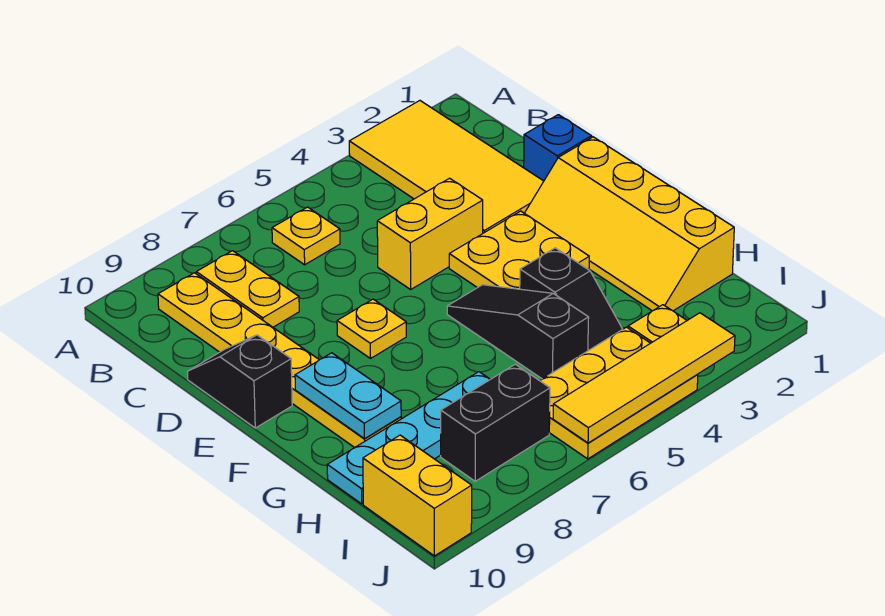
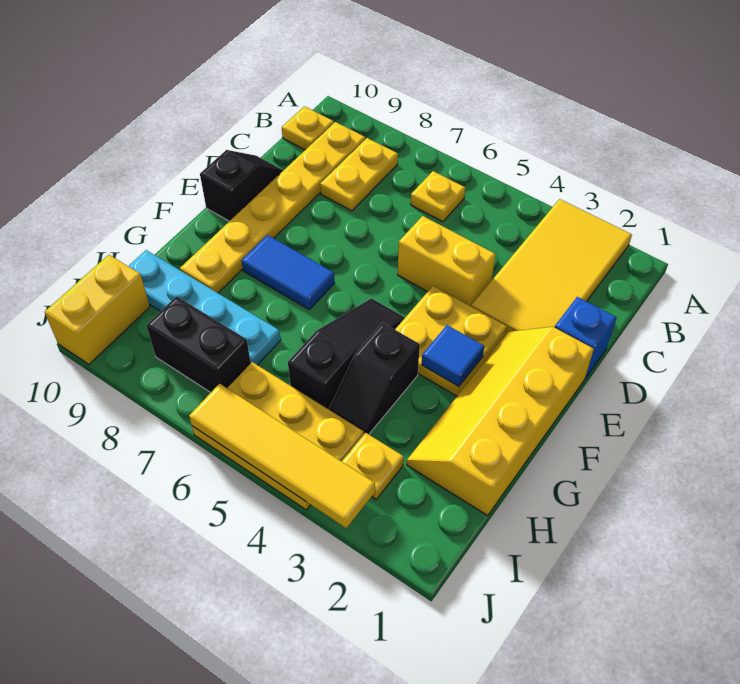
yellow 1x1 plate [337,299,406,358] -> yellow 1x1 plate moved to [282,106,334,150]
none -> blue 1x1 tile [422,325,484,386]
none -> blue 1x2 tile [242,235,335,309]
cyan 1x2 plate [295,353,401,439] -> none

